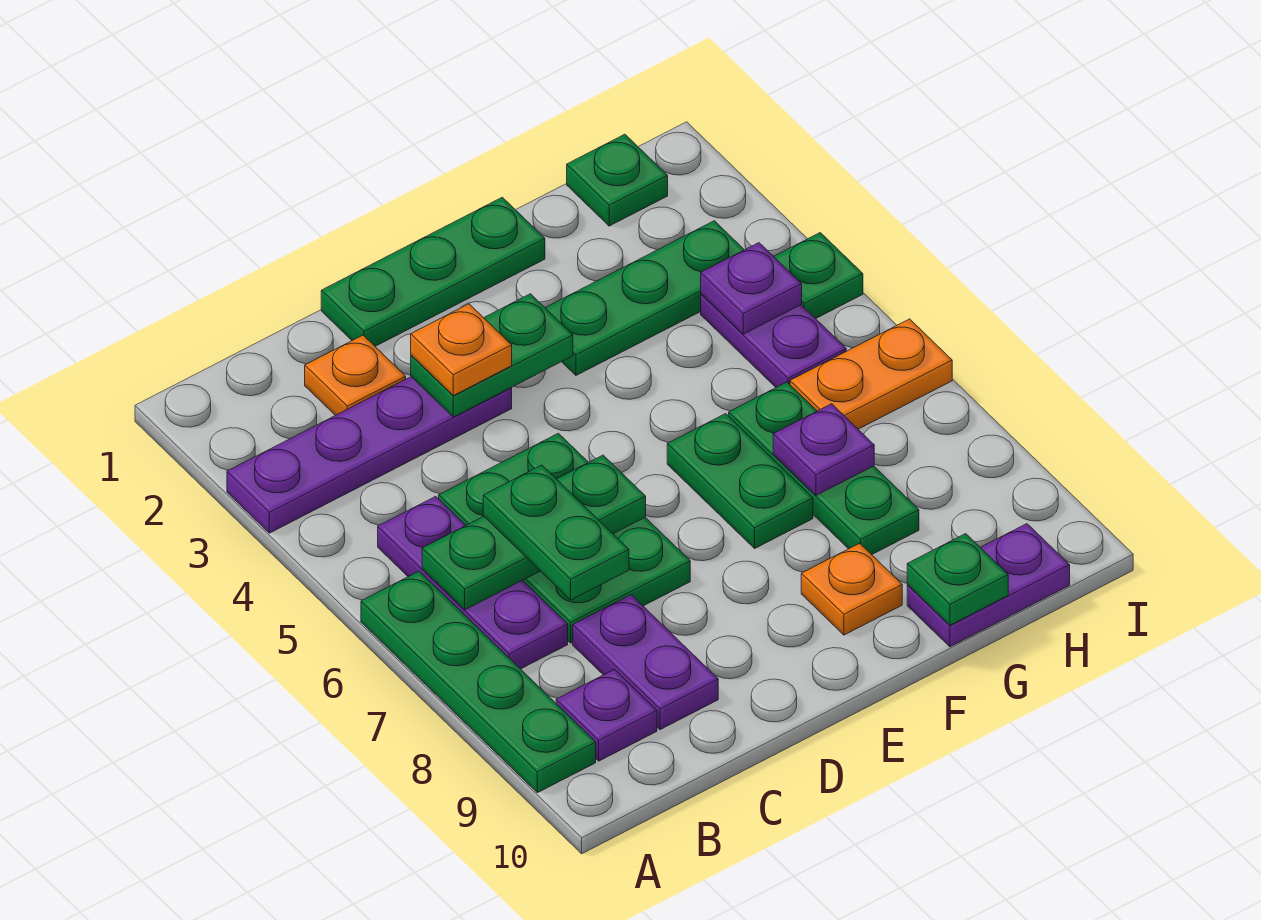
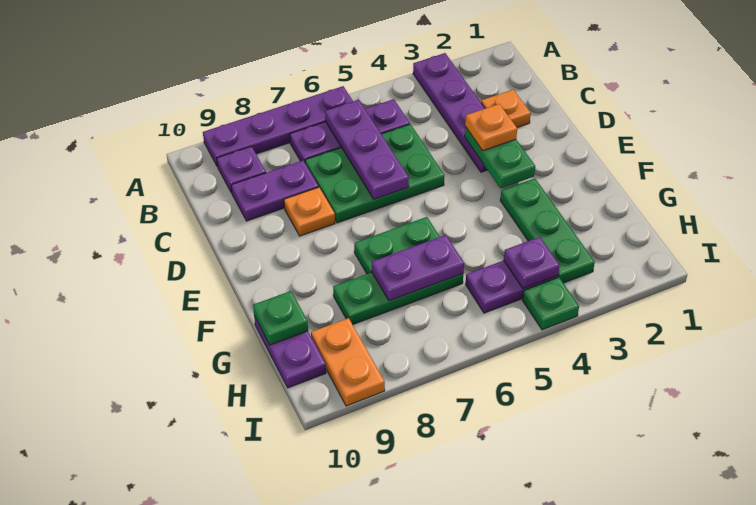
green 1x4 plate [361,571,596,793] -> purple 1x4 plate [203,86,353,167]
green 1x3 plate [422,455,646,610] -> purple 1x3 plate [325,100,409,199]
green 1x2 plate [483,465,629,600] -> none
green 1x3 plate [321,197,545,346] -> none
orange 1x1 plate [801,543,902,635] -> orange 1x1 plate moved to [284,187,335,236]
purple 1x1 plate [773,404,874,495] -> purple 1x2 plate [372,235,464,301]
green 1x1 plate [567,134,668,226] -> none
orange 1x2 plate [790,319,952,429] -> orange 1x2 plate moved to [311,318,385,406]

